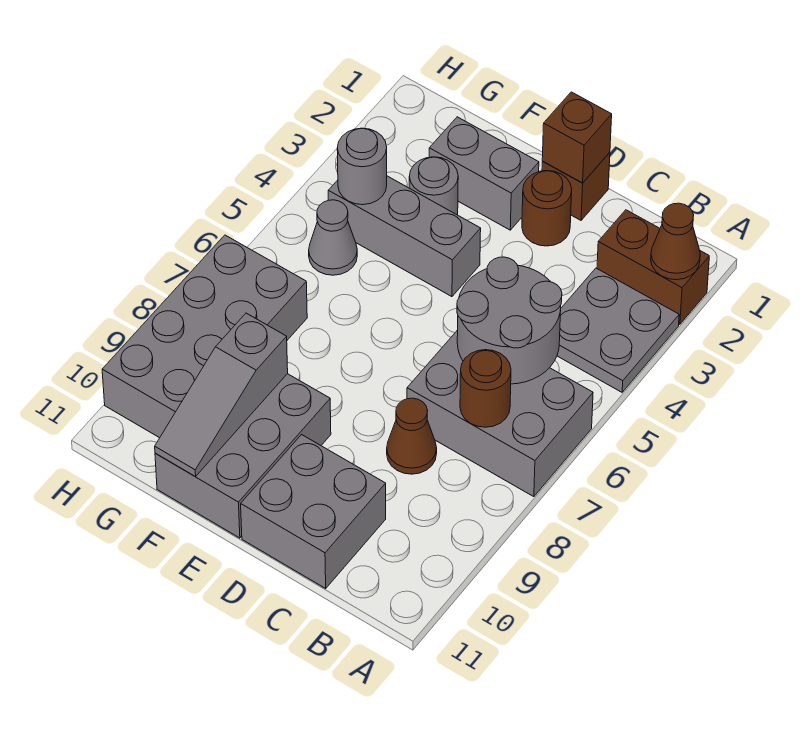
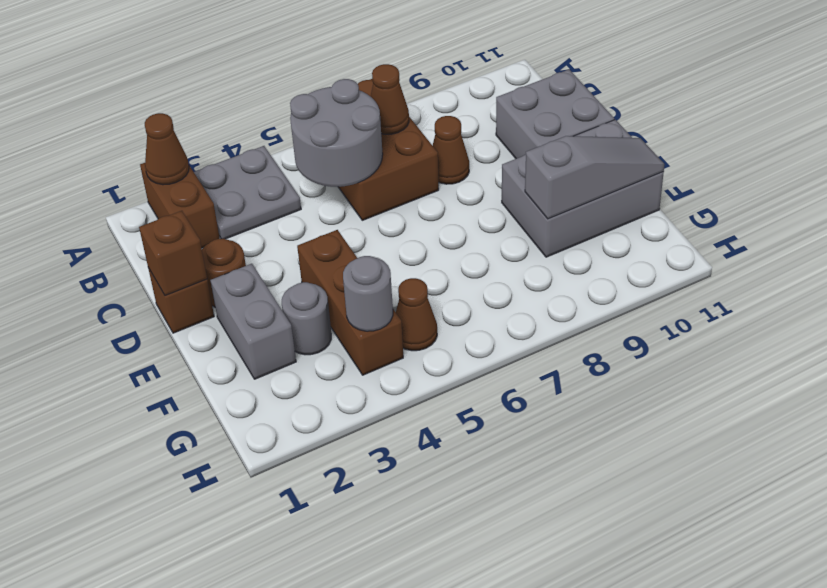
grey 2x3 brick [407,330,593,497] -> brown 2x3 brick [339,79,439,220]
brown 1x1 round brick [460,350,511,427] -> brown 1x1 cone [371,64,409,134]
grey 1x3 brick [328,176,481,297] -> brown 1x3 brick [297,230,403,375]
grey 1x1 cone [309,200,357,275] -> brown 1x1 cone [396,278,437,351]
grey 2x4 brick [102,235,307,438] -> none

